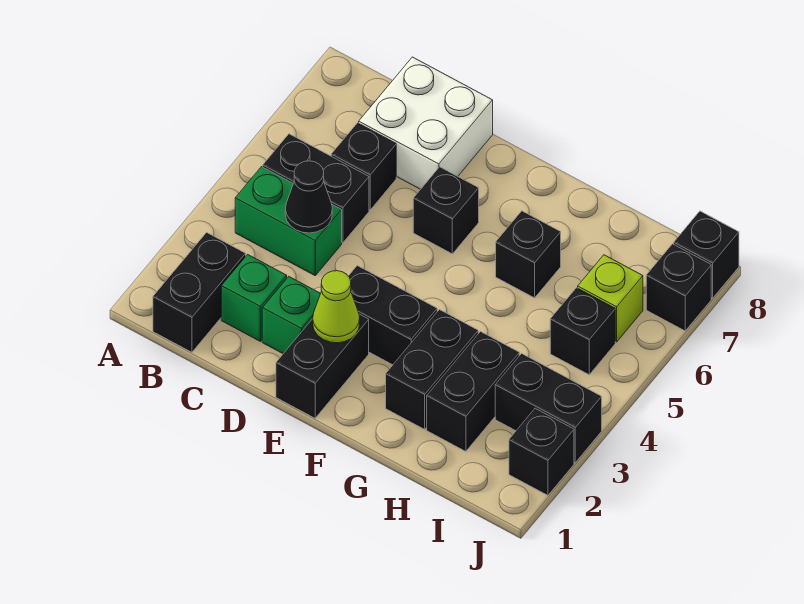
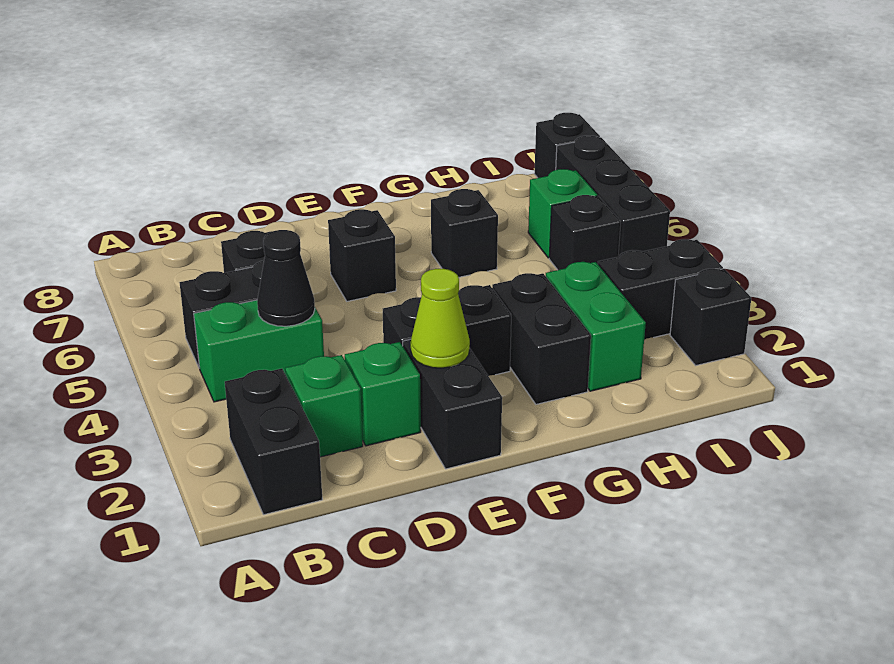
white 2x2 brick [359,57,493,189] -> none
black 1x2 brick [427,332,519,451] -> green 1x2 brick [546,262,646,391]
lime 1x1 brick [578,255,643,342] -> green 1x1 brick [528,169,597,258]
black 1x1 brick [646,244,711,331] -> black 1x3 brick [556,136,670,257]

